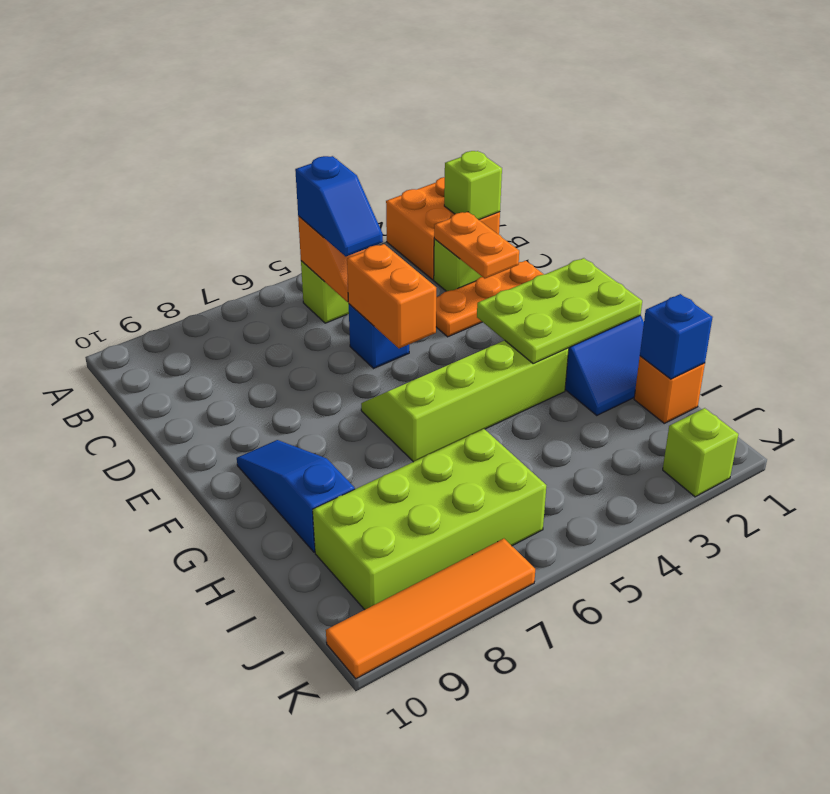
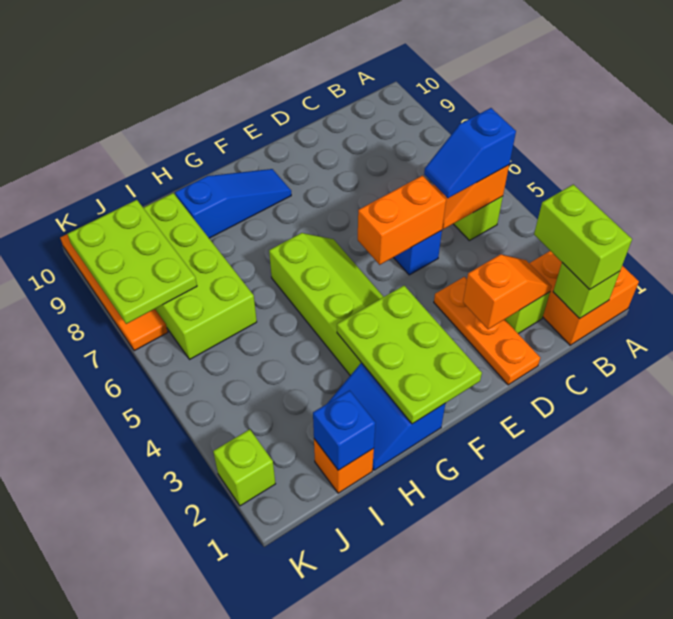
none -> lime 1x2 brick [534,184,632,290]
orange 1x2 plate [434,212,519,279] -> orange 1x2 slope [463,254,552,329]
none -> lime 2x3 plate [68,200,197,324]

